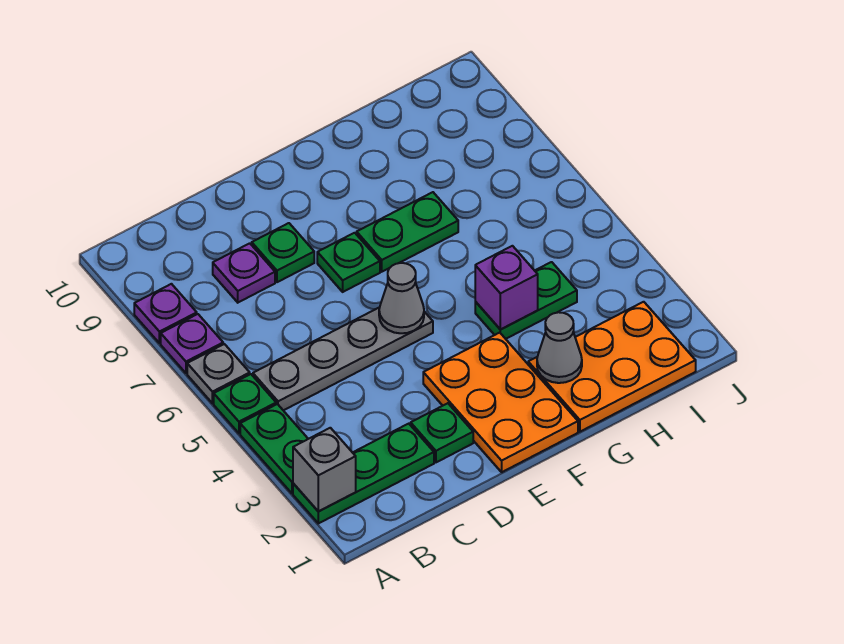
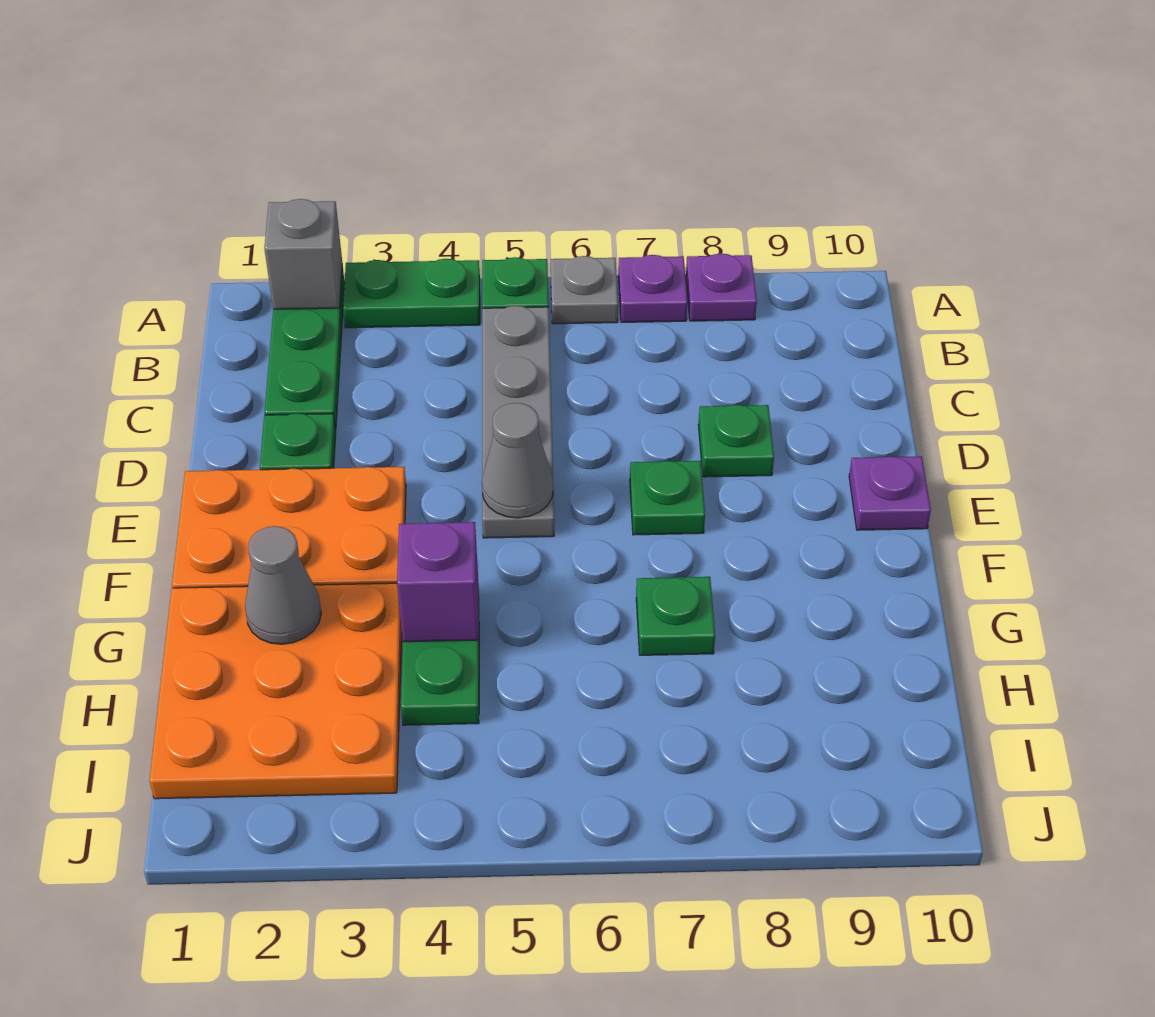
purple 1x1 plate [213,243,275,302] -> purple 1x1 plate moved to [849,456,931,530]
green 1x2 plate [357,192,458,272] -> green 1x1 plate [636,577,715,655]
orange 2x3 plate [528,302,696,432] -> orange 3x3 plate [149,583,402,799]

